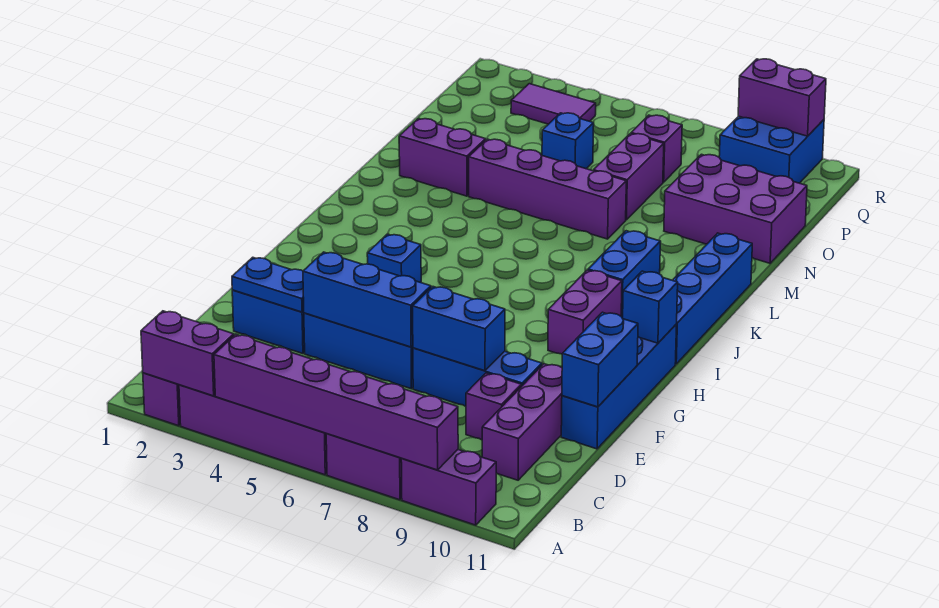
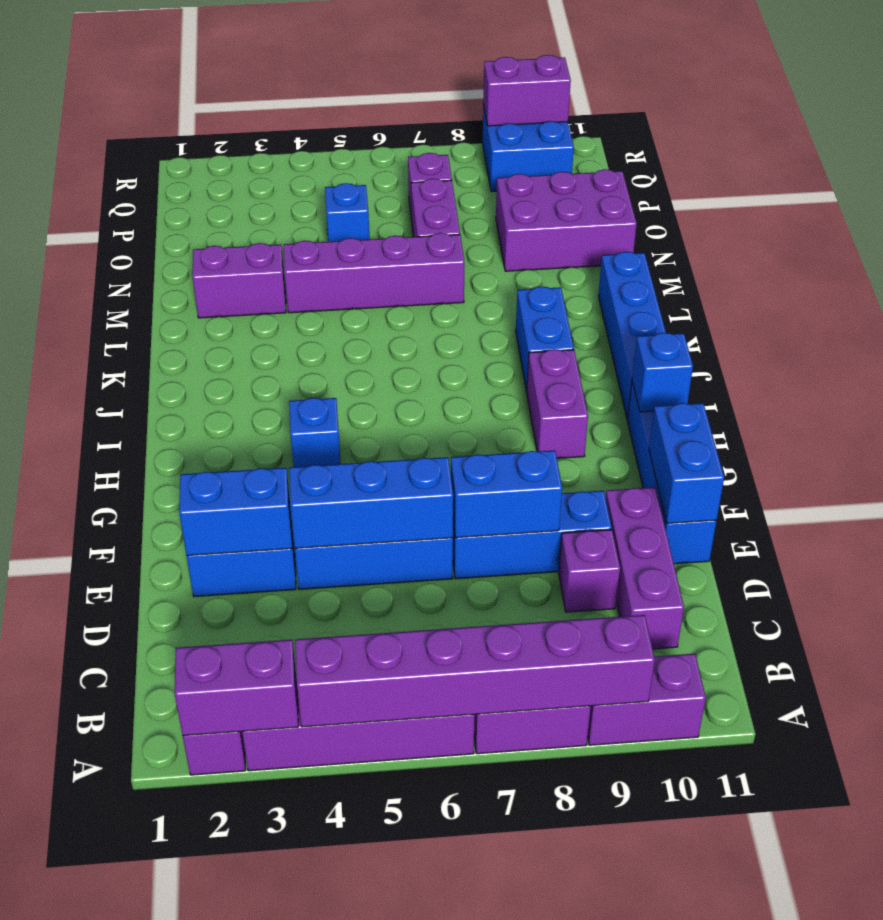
blue 1x2 plate [232,257,304,312] -> blue 1x2 brick [179,468,292,556]
purple 1x2 tile [511,84,596,124] -> none

